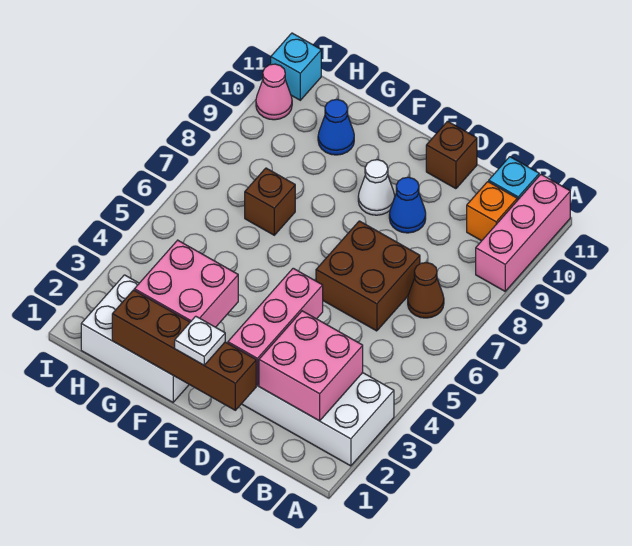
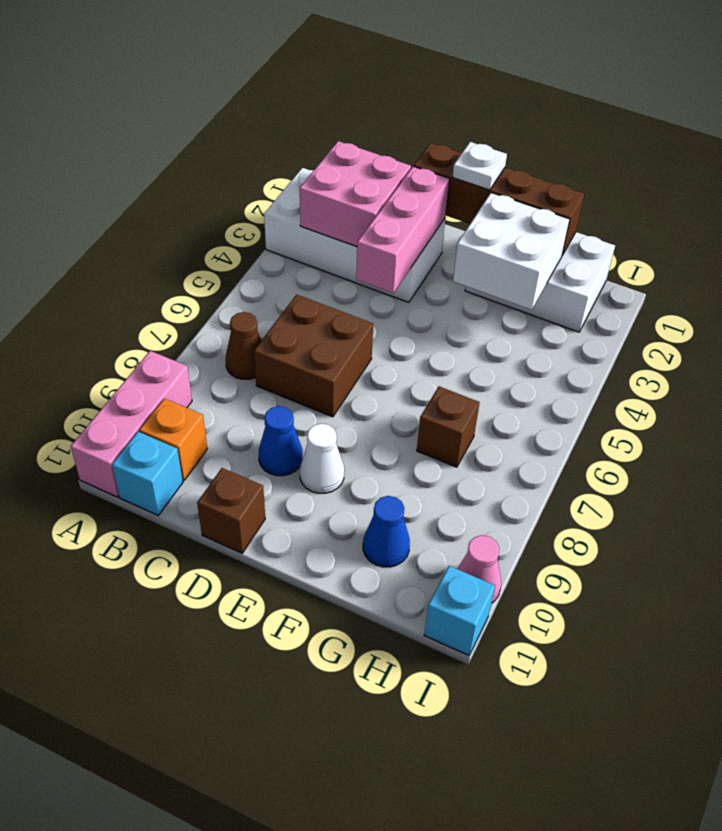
pink 2x2 brick [134,240,238,327] -> white 2x2 brick [453,193,570,310]

